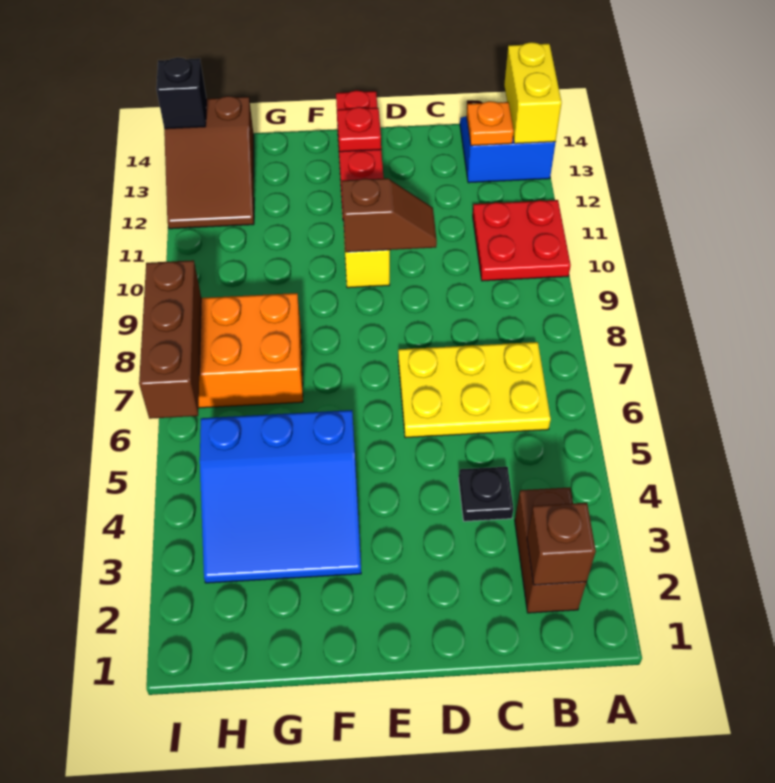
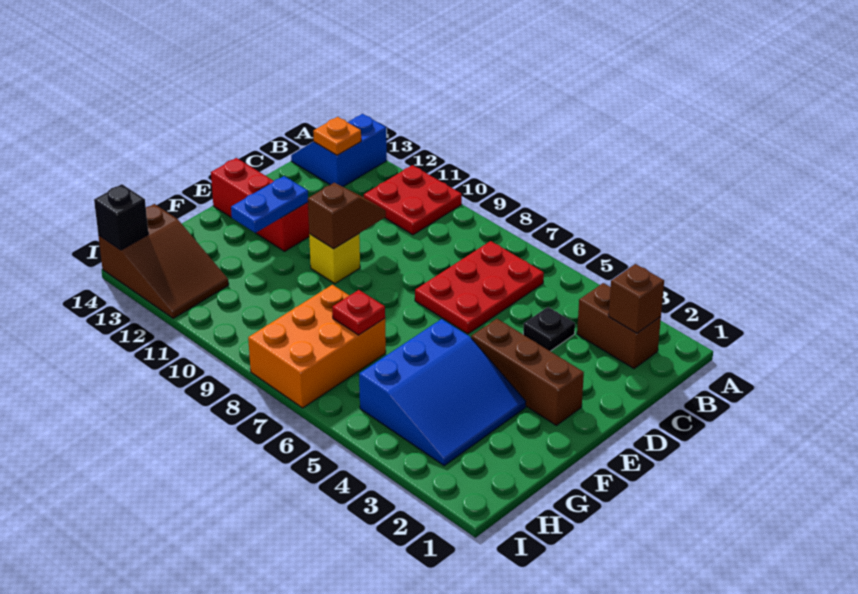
yellow 1x2 brick [504,42,562,144] -> none
yellow 2x3 plate [398,342,551,438] -> red 2x3 plate [415,241,544,334]
none -> blue 1x2 plate [231,176,308,233]
red 1x1 plate [337,107,381,152] -> red 1x1 plate moved to [332,290,385,335]
brown 1x3 brick [139,260,201,419] -> brown 1x3 brick moved to [471,319,584,425]

